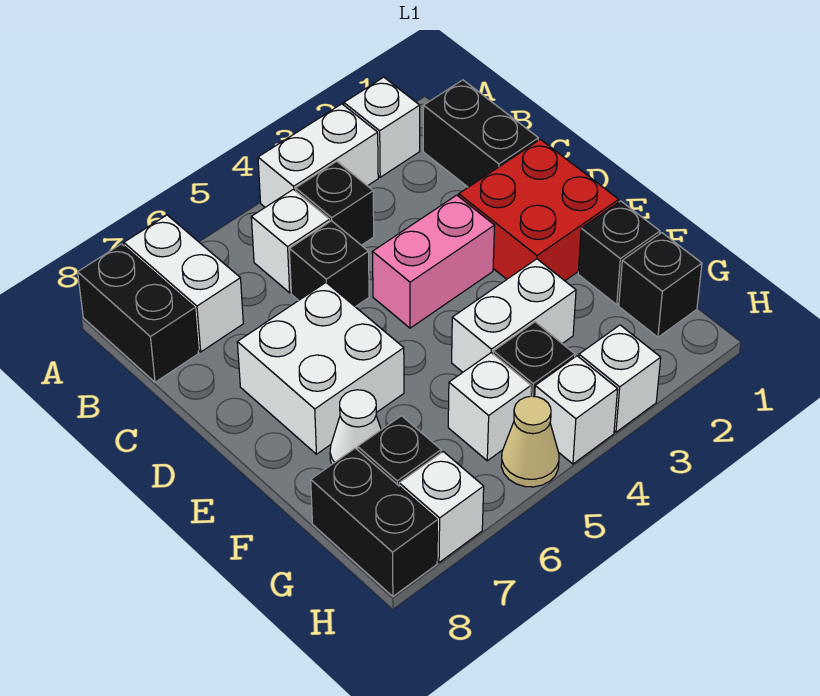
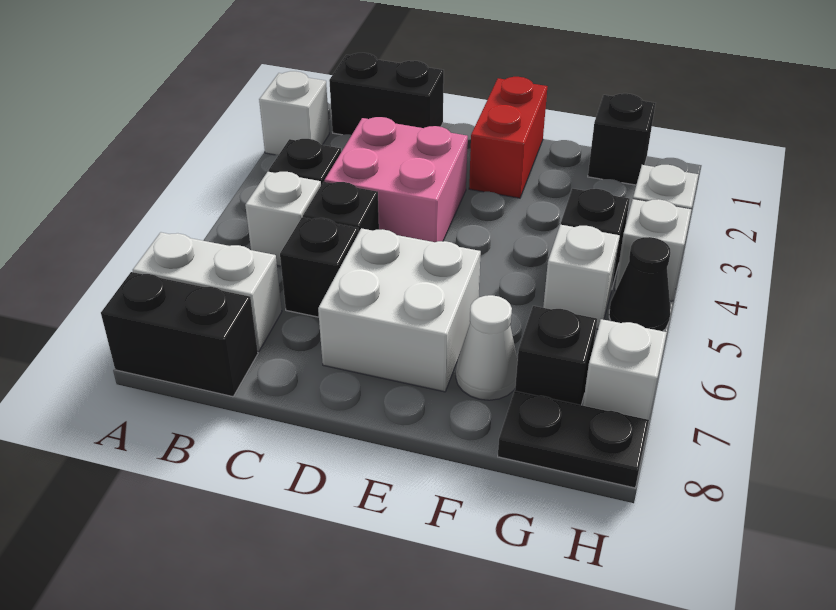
white 1x2 brick [258,104,378,207] -> none
red 2x2 brick [459,139,619,281] -> red 1x2 brick [469,77,547,198]
pink 1x2 brick [372,195,495,328] -> pink 2x2 brick [324,117,468,242]
black 1x1 brick [578,201,660,305] -> black 1x1 brick moved to [280,217,358,317]
white 1x2 brick [452,259,576,372] -> none
black 1x2 brick [311,448,437,596] -> black 1x2 plate [498,391,649,488]
tan 1x1 cone [501,396,559,487] -> black 1x1 cone [609,237,671,331]

